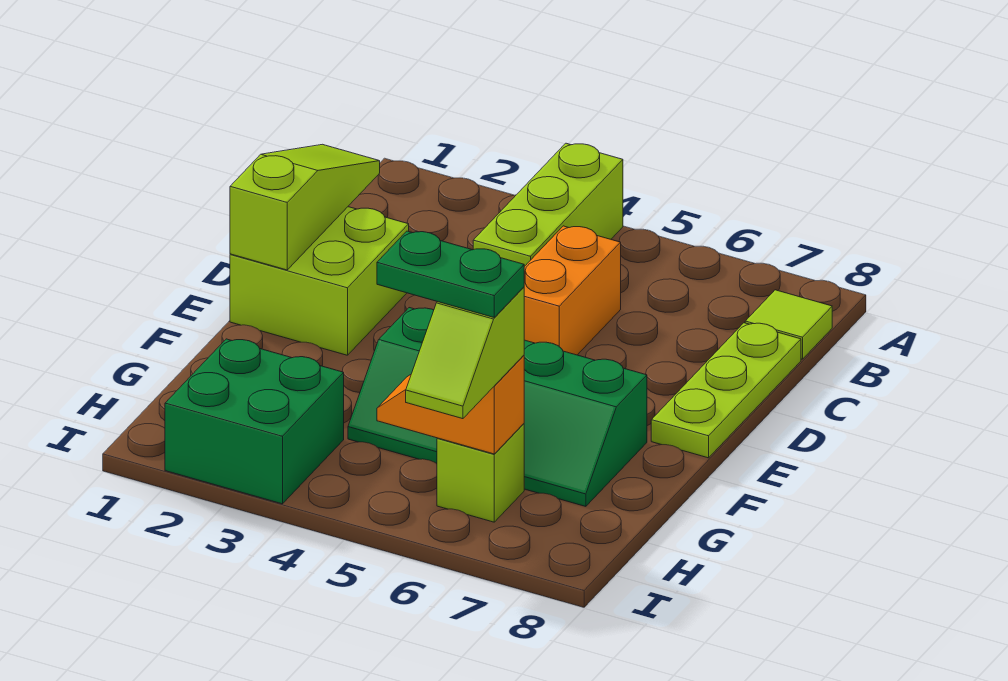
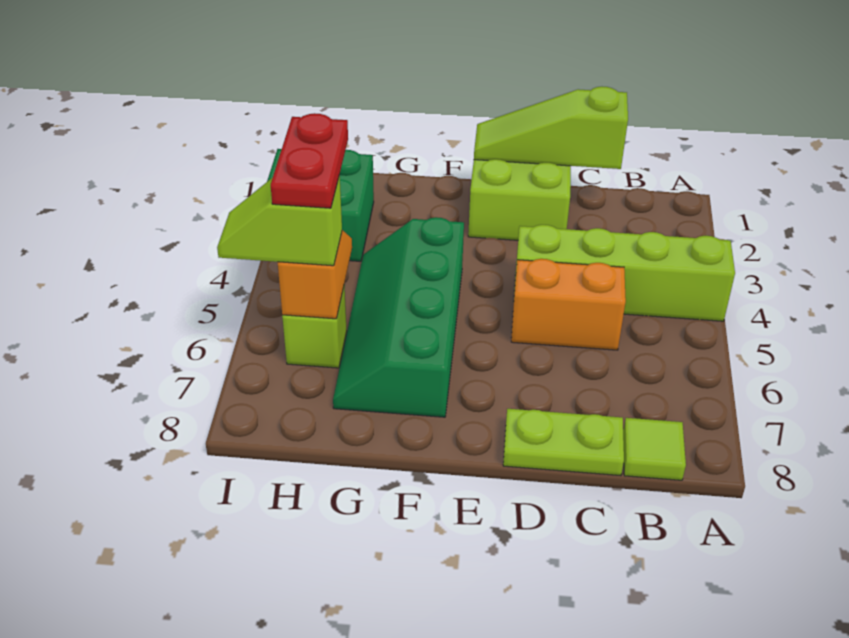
lime 1x3 brick [473,143,623,267] -> lime 1x4 brick [514,225,735,321]
lime 1x3 slope [230,144,380,270] -> lime 1x3 slope turned to [474,86,628,169]
lime 1x3 plate [651,323,801,458] -> lime 1x2 plate [503,409,624,476]
green 1x2 plate [377,231,524,317] -> red 1x2 plate [271,113,348,208]

